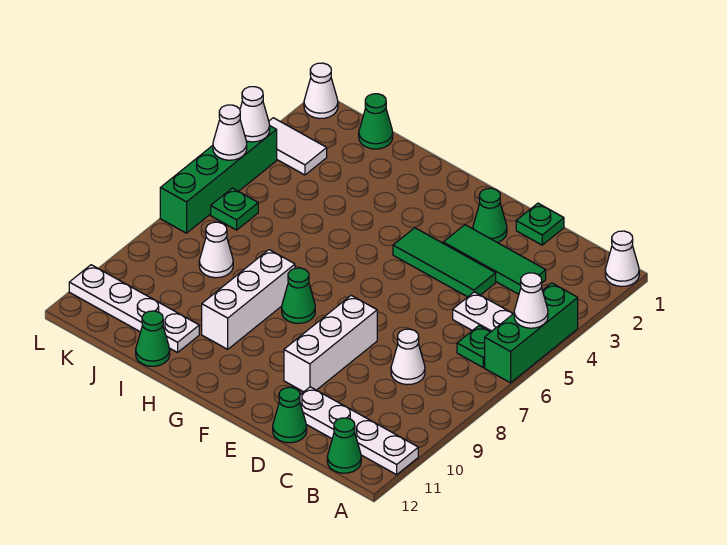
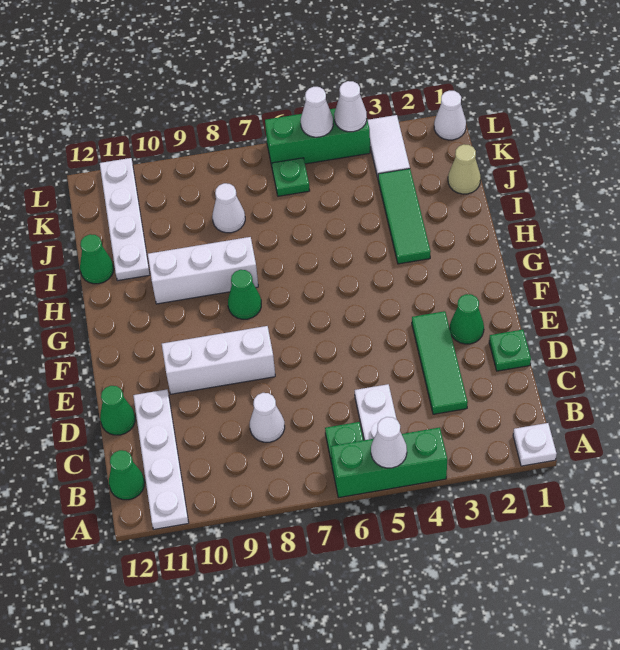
white 1x1 cone [605,231,639,286] -> white 1x1 plate [513,423,557,466]
green 1x3 tile [393,228,496,297] -> green 1x3 tile moved to [378,169,431,264]
green 1x1 cone [359,94,393,149] -> tan 1x1 cone [448,144,481,194]
green 1x4 brick [160,126,277,233] -> green 1x3 brick [265,108,370,166]

